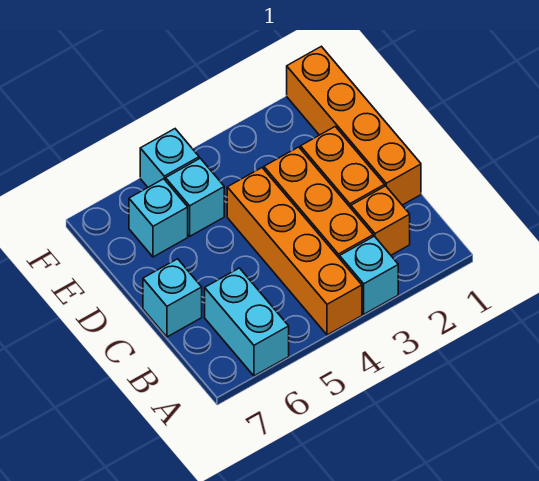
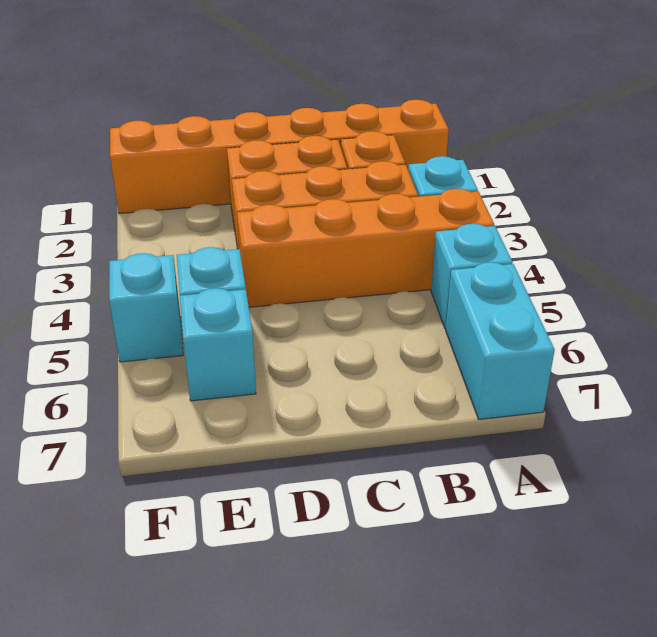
cyan 1x2 brick [205,268,289,376] -> cyan 1x2 brick turned to [446,262,555,419]
orange 1x4 brick [287,46,421,205] -> orange 1x6 brick [110,100,449,214]
cyan 1x1 brick [143,259,202,337] -> cyan 1x1 brick moved to [431,224,513,329]

